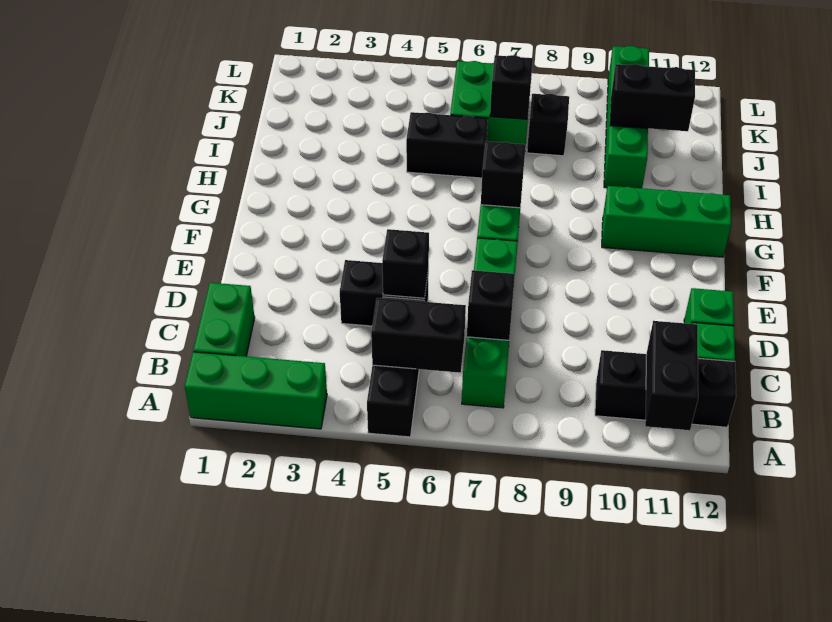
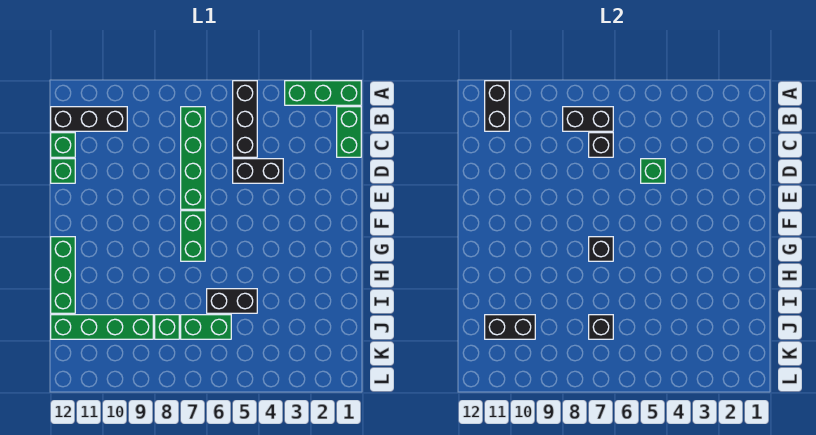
black 1x2 brick [371,298,466,373] -> black 1x2 brick moved to [563,107,613,131]
black 1x1 brick [382,229,429,298] -> green 1x1 brick [641,159,665,183]
green 1x3 brick [602,186,731,257] -> green 1x3 brick turned to [51,237,75,313]
green 1x4 brick [604,46,649,188] -> green 1x4 brick turned to [51,315,153,339]
green 2x2 brick [450,61,528,144] -> green 1x2 brick [181,315,231,339]
black 1x1 brick [527,94,569,156] -> green 1x1 brick [155,315,179,339]

